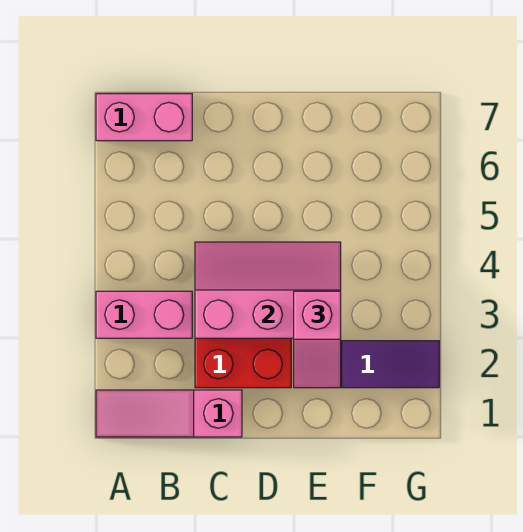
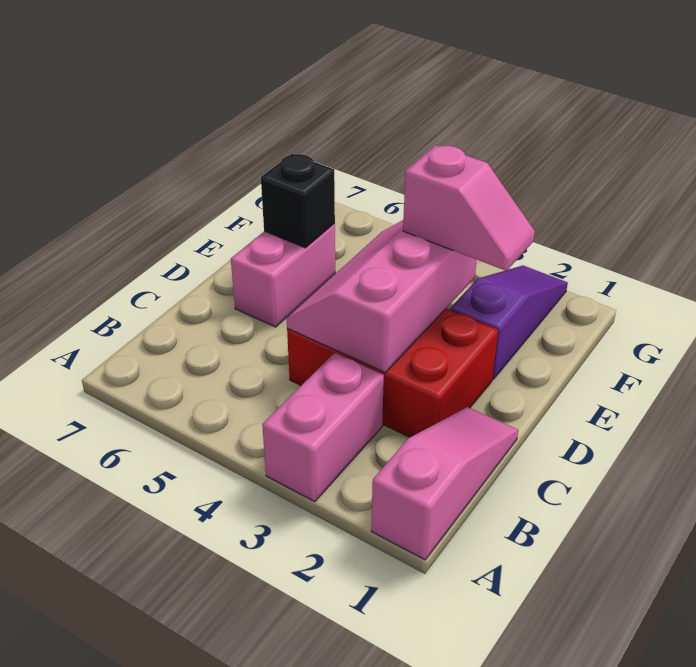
pink 1x3 slope [96,390,242,437] -> pink 1x3 slope turned to [371,407,518,560]
pink 1x2 brick [96,94,192,141] -> pink 1x2 brick moved to [231,223,335,327]
none -> black 1x1 brick [261,154,335,248]

